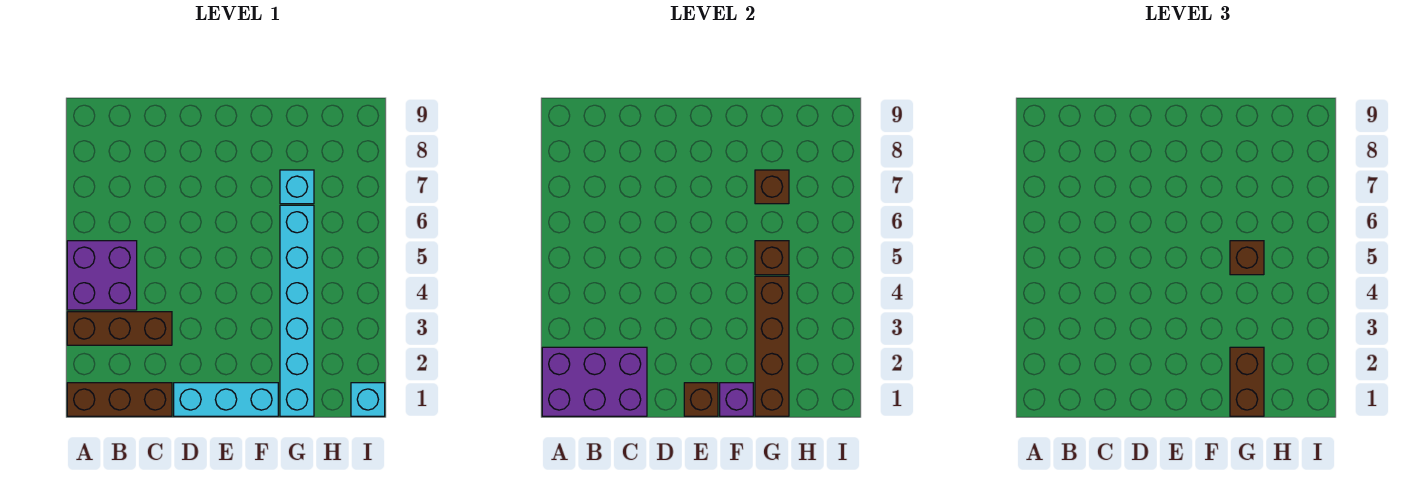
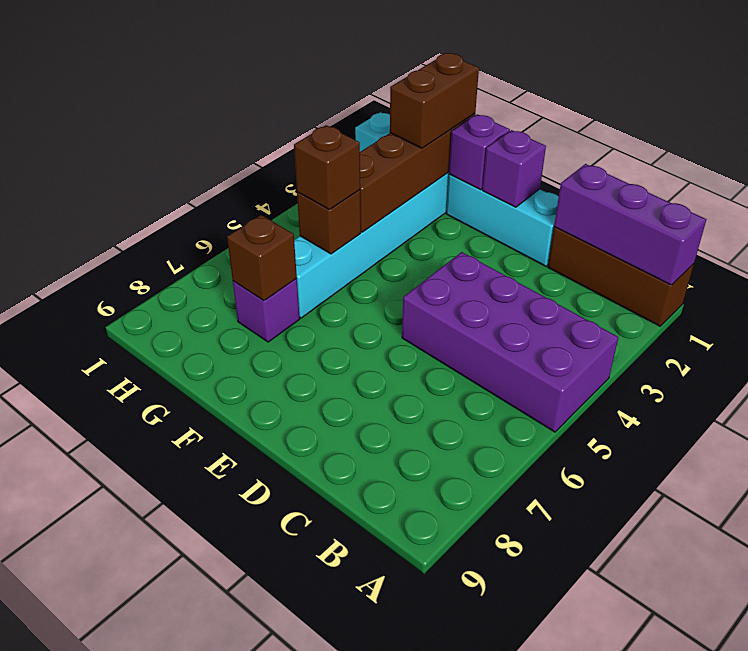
purple 2x3 brick [542,347,647,416] -> purple 1x3 brick [554,164,706,285]
brown 1x3 brick [67,312,172,345] -> none
purple 2x2 brick [67,241,137,310] -> purple 2x4 brick [402,252,618,432]
brown 1x1 brick [684,383,718,416] -> purple 1x1 brick [483,130,546,207]
cyan 1x1 brick [280,170,314,204] -> purple 1x1 brick [233,279,300,342]

